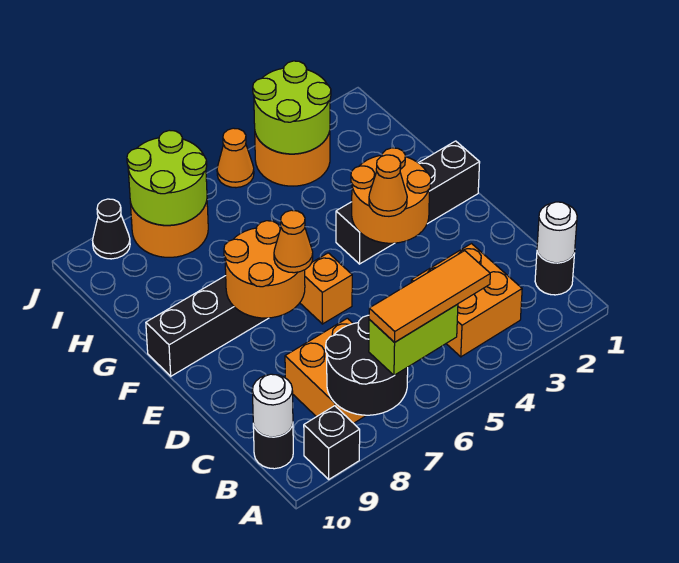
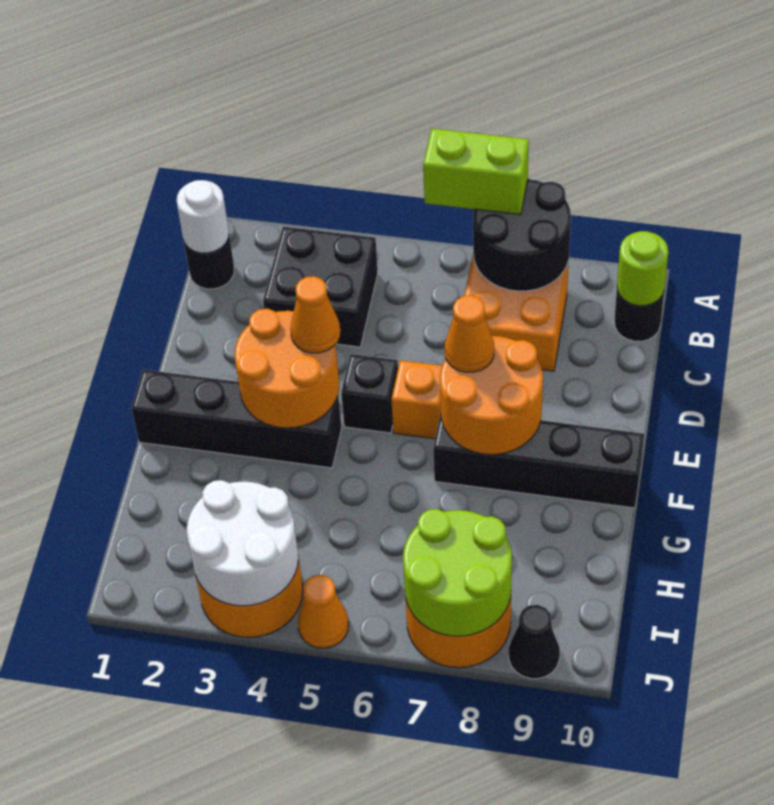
orange 1x3 tile [369,251,490,342] -> none
black 1x1 brick [304,406,360,479] -> black 1x1 brick moved to [341,354,398,433]
orange 2x2 brick [411,244,522,357] -> black 2x2 brick [263,227,378,347]
white 1x1 round brick [252,374,293,437] -> lime 1x1 round brick [617,231,668,306]
lime 2x2 round brick [253,61,331,154] -> white 2x2 round brick [187,480,298,606]

